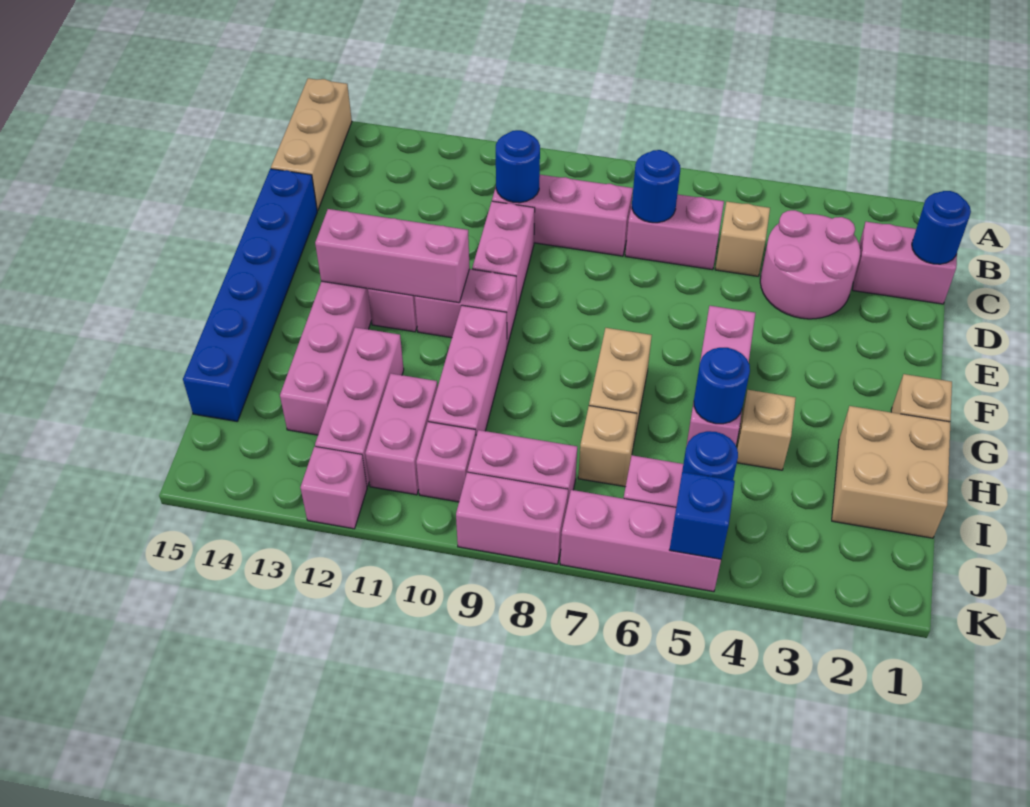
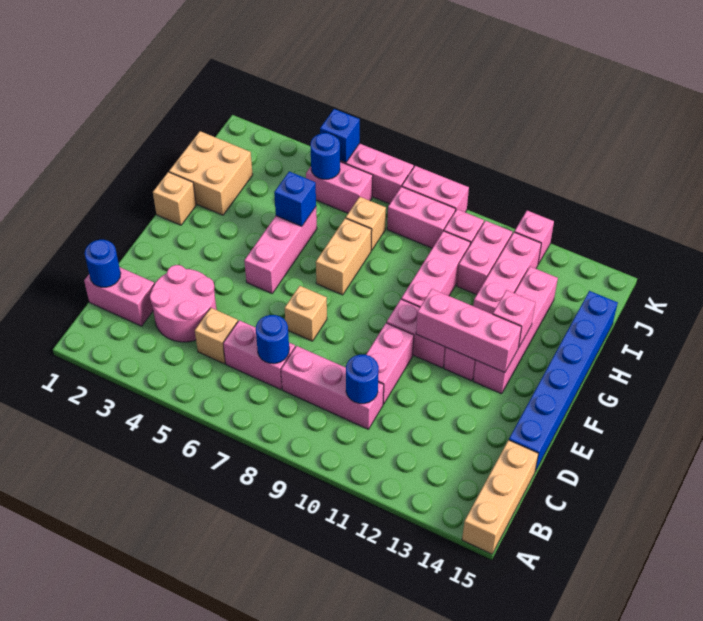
none -> pink 1x1 brick [493,290,535,348]
tan 1x1 brick [737,390,796,470] -> tan 1x1 brick moved to [285,286,327,341]
blue 1x1 round brick [694,348,750,424] -> blue 1x1 brick [274,171,316,226]

